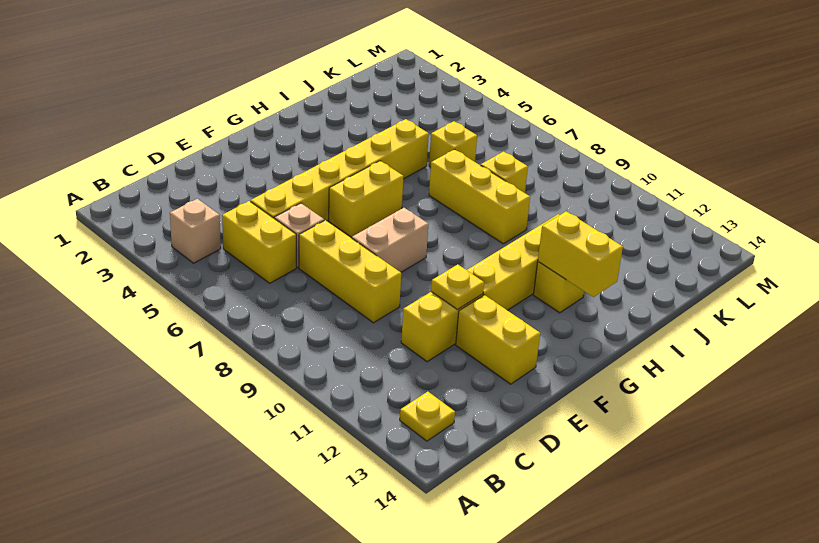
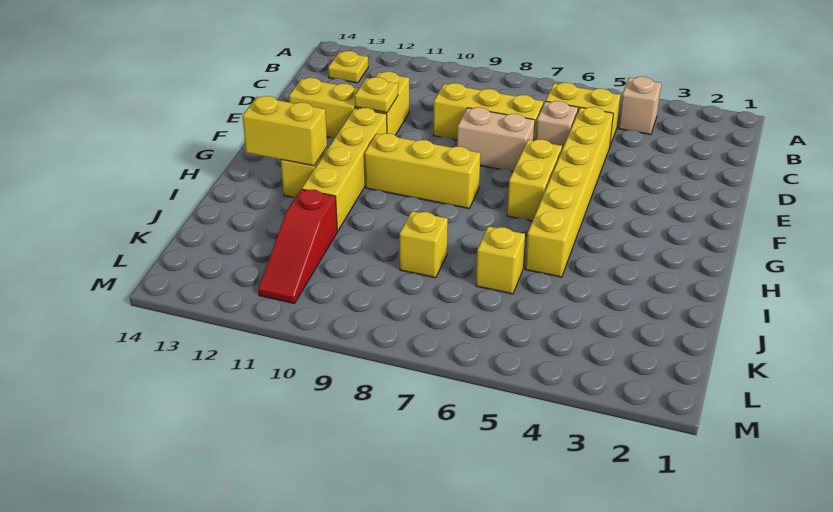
tan 1x2 brick [352,208,429,272] -> tan 1x2 brick turned to [457,107,535,172]
yellow 1x3 brick [429,149,530,244] -> yellow 1x3 brick moved to [365,133,480,209]
none -> red 1x3 slope [258,189,337,303]

